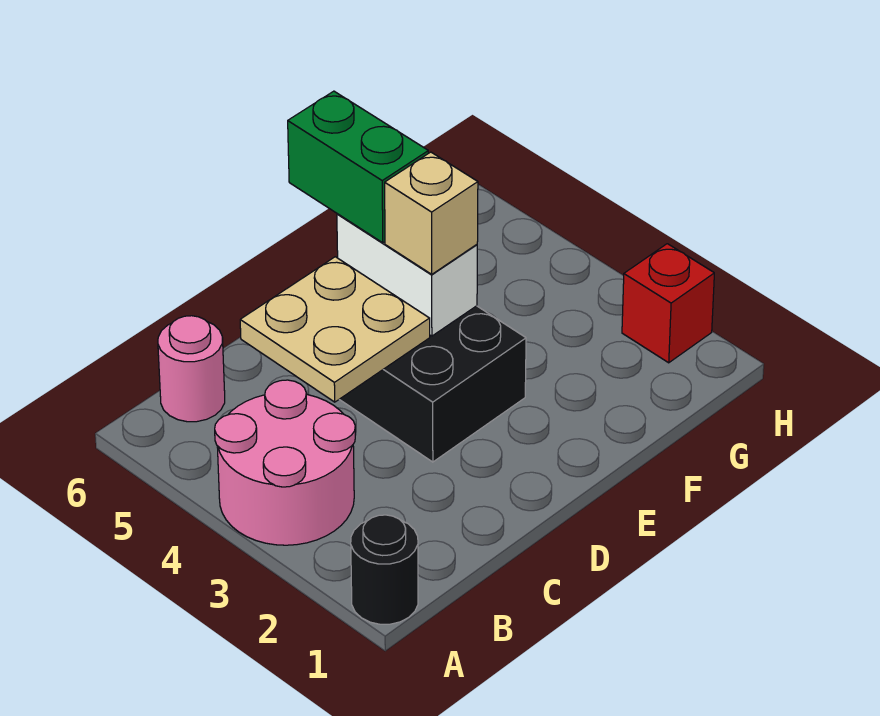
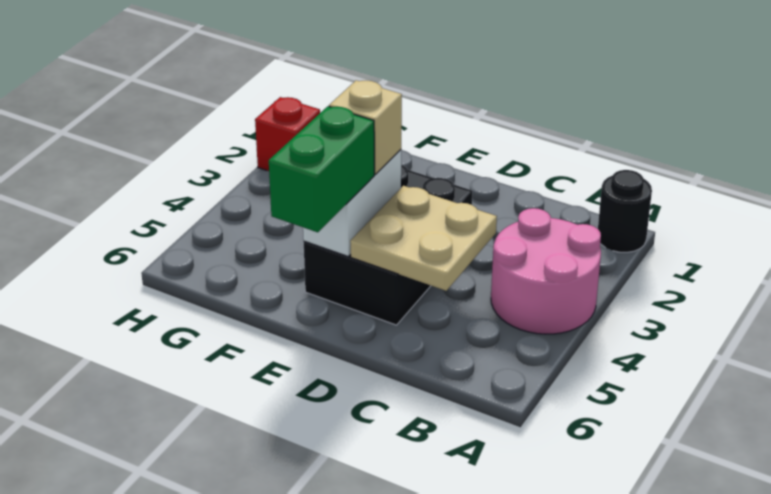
pink 1x1 round brick [158,316,225,422] -> none

